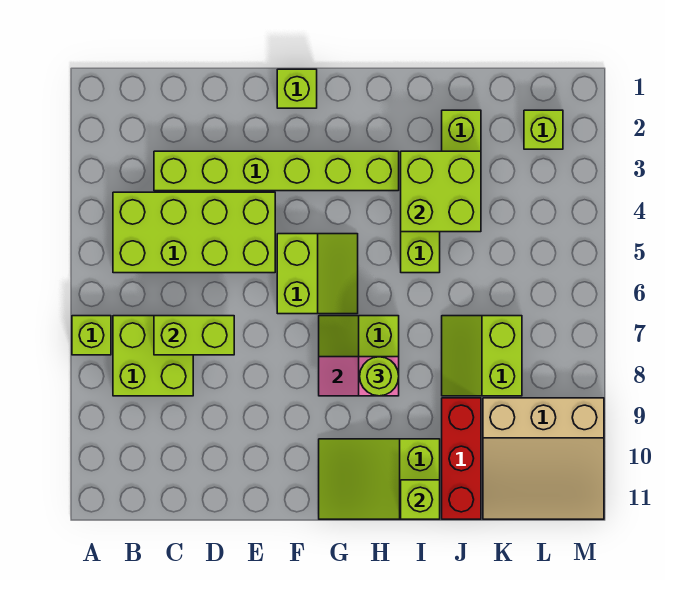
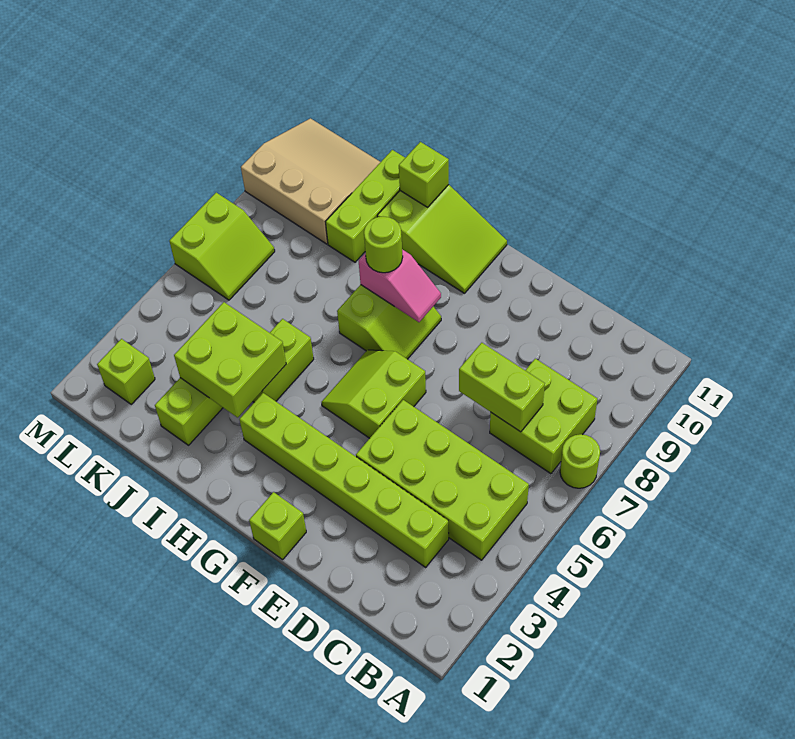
lime 1x1 brick [72,316,111,355] -> lime 1x1 round brick [560,434,600,488]
lime 2x2 slope [442,316,522,396] -> lime 2x2 slope moved to [169,193,275,300]
red 1x3 brick [442,398,481,519] -> lime 1x3 brick [326,150,405,262]

